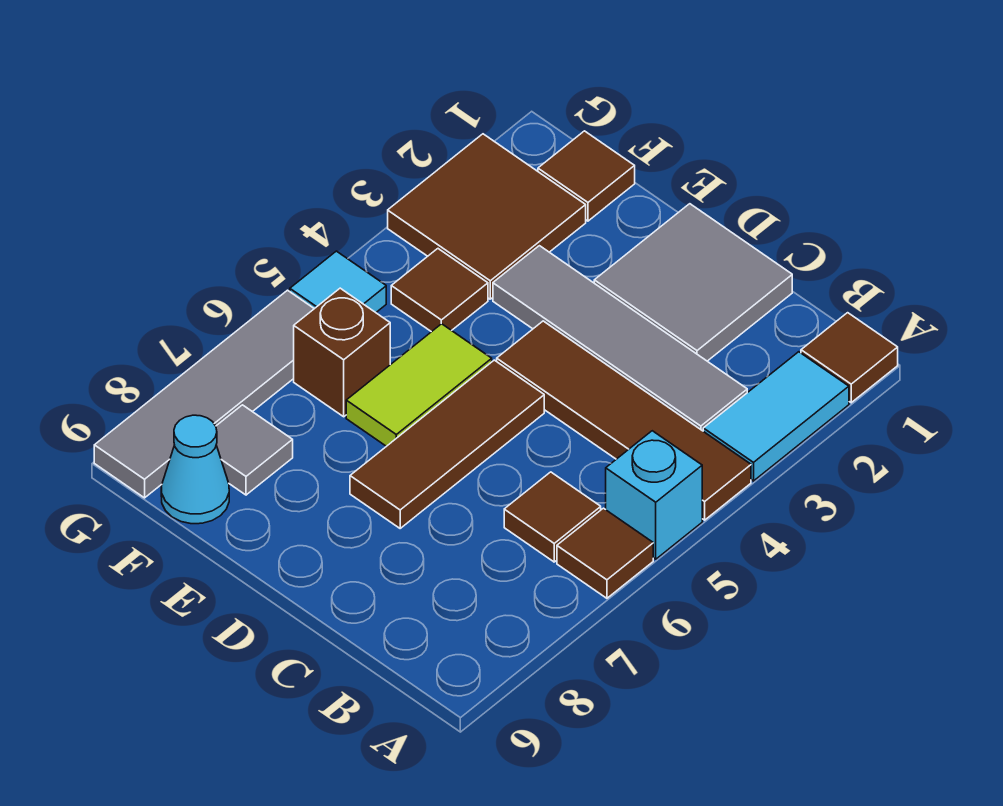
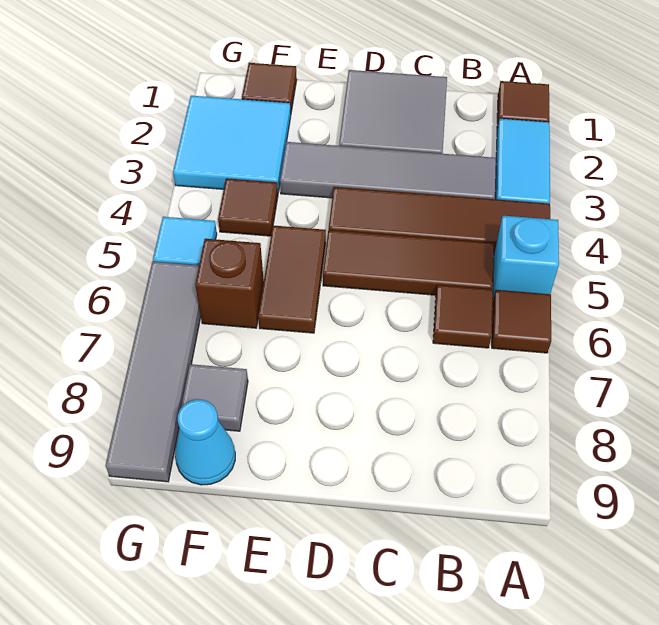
brown 1x3 tile [350,360,544,528] -> brown 1x3 tile turned to [323,230,494,295]
lime 1x2 tile [346,324,492,446] -> brown 1x2 tile [258,226,326,333]
brown 2x2 tile [388,134,586,299] -> cyan 2x2 tile [173,96,291,192]

